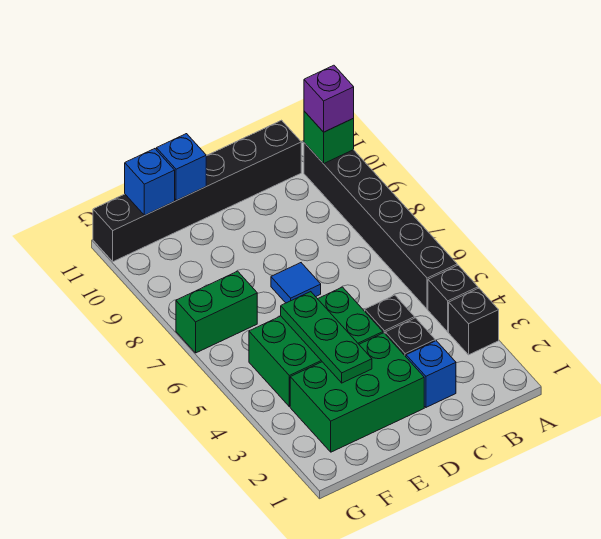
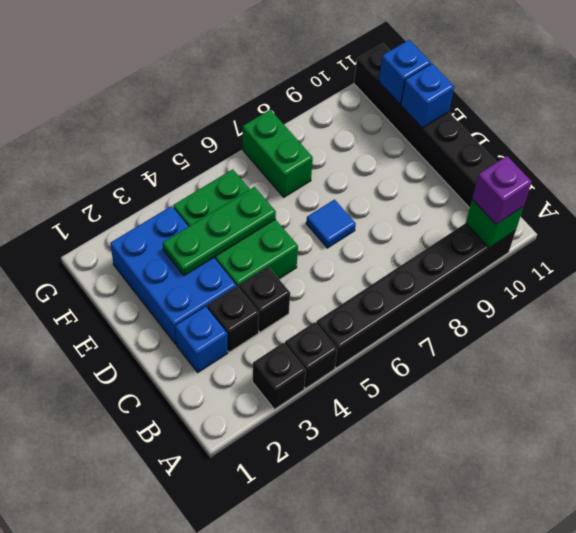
green 2x3 brick [290,333,424,452] -> blue 2x3 brick [110,206,236,344]

